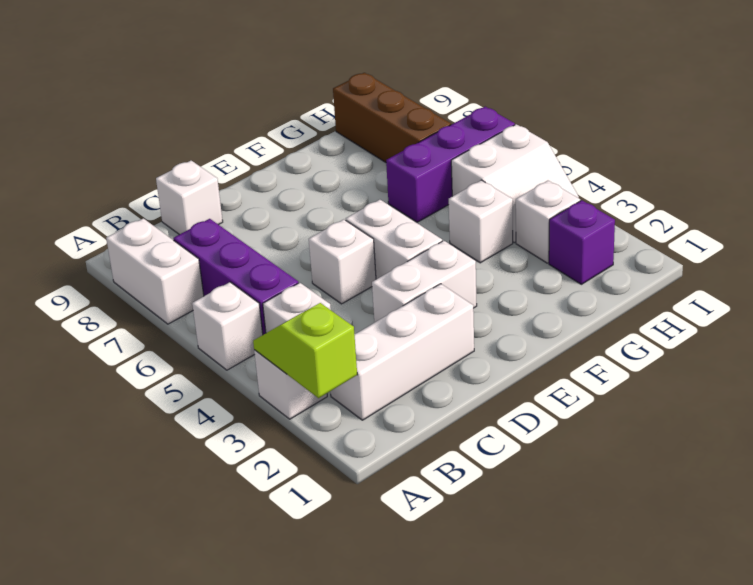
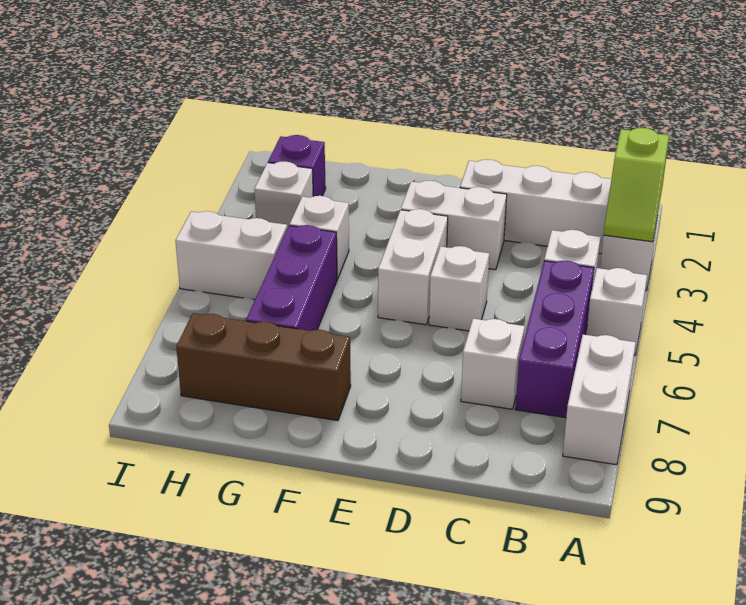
white 1x1 brick [156,161,223,235] -> white 1x1 brick moved to [461,319,525,409]
purple 1x3 brick [386,107,515,222] -> purple 1x3 brick turned to [246,225,337,331]
brown 1x3 brick [333,73,451,162] -> brown 1x3 brick turned to [176,313,351,421]

